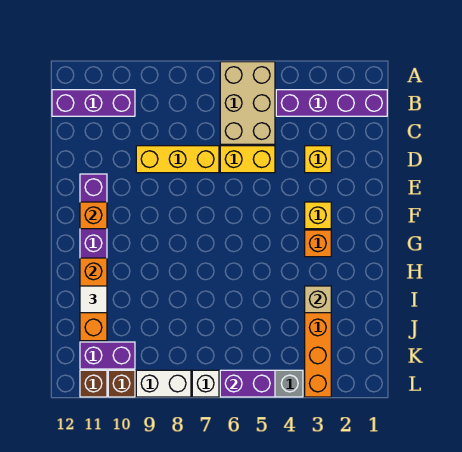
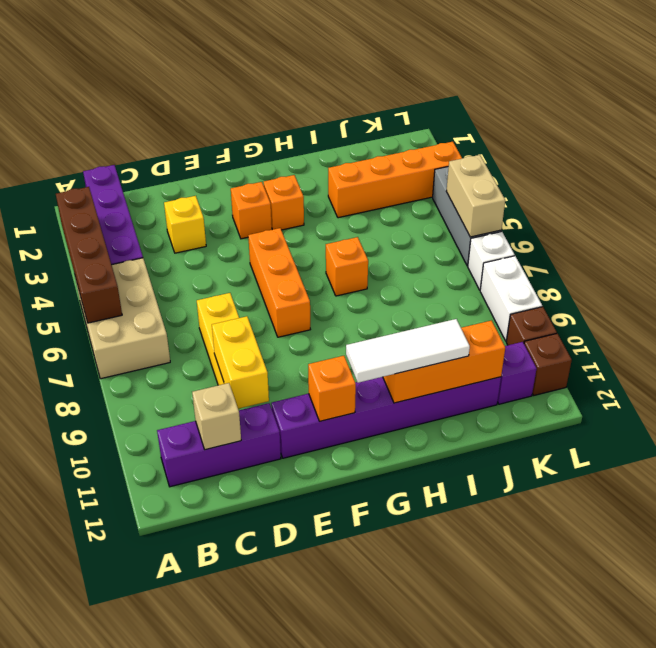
none -> brown 1x4 brick [56,187,122,323]
tan 2x3 brick [220,62,275,144] -> tan 2x3 brick turned to [75,258,170,379]
purple 1x3 brick [52,90,135,116] -> purple 1x3 brick turned to [157,403,281,487]
yellow 1x2 brick [220,146,275,173] -> yellow 1x2 brick moved to [212,316,269,409]
yellow 1x1 brick [305,202,331,229] -> orange 1x1 brick [231,182,272,239]
none -> orange 1x3 brick [248,228,310,337]
none -> orange 1x1 brick [326,237,368,296]
tan 1x1 brick [305,286,331,313] -> tan 1x1 brick moved to [192,383,241,450]
white 1x1 tile [80,286,107,313] -> white 1x3 tile [346,319,470,383]
purple 1x2 brick [80,342,135,369] -> purple 1x1 brick [498,342,537,404]
purple 1x2 brick [220,370,275,397] -> tan 1x2 brick [446,155,505,237]

